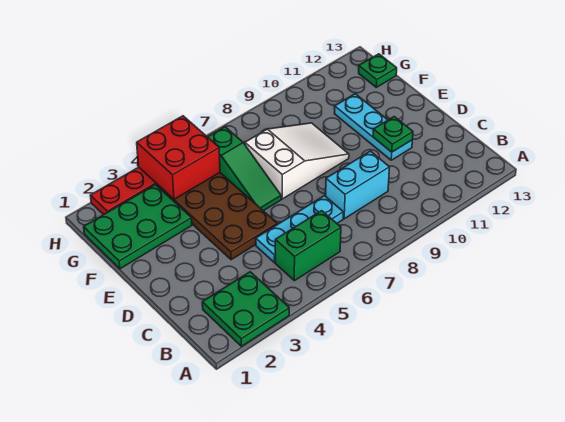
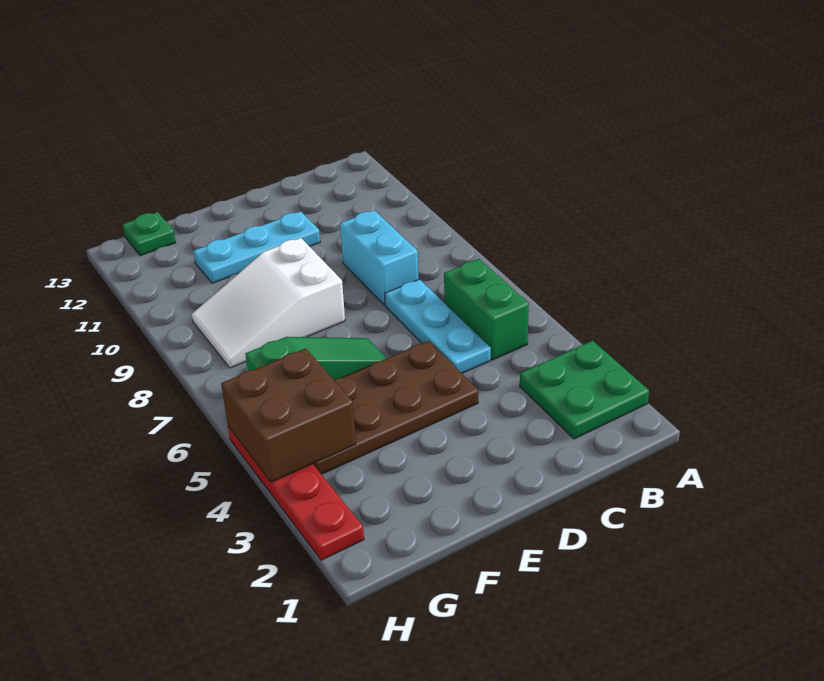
green 1x1 plate [373,117,413,152] -> none
white 2x3 slope [245,123,349,199] -> white 2x3 slope turned to [192,238,345,368]
green 2x3 plate [84,185,192,269] -> none
red 2x2 brick [137,116,220,199] -> brown 2x2 brick [221,349,356,482]

